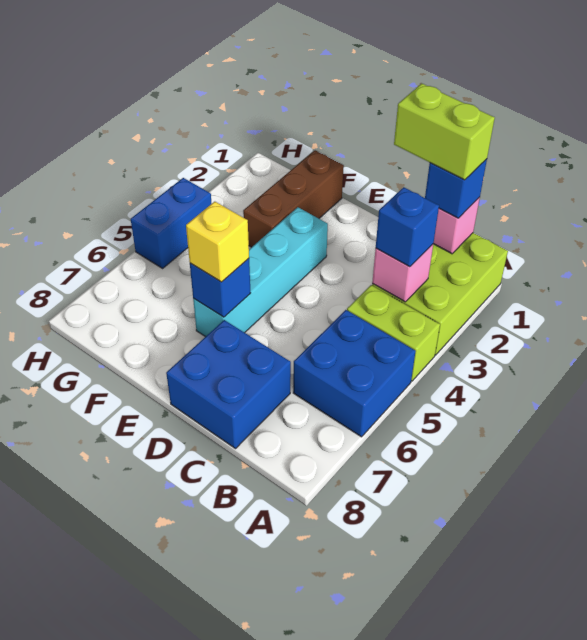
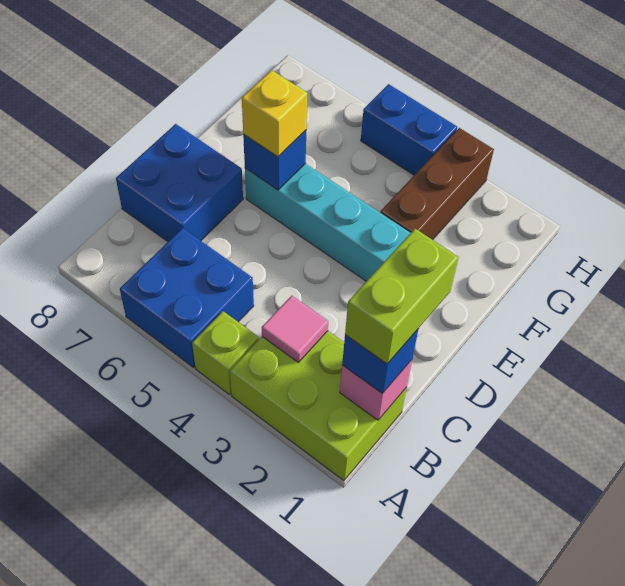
lime 1x2 brick [347,285,440,381] -> lime 1x1 brick [192,311,259,395]
pink 1x1 brick [372,244,433,302] -> pink 1x1 tile [262,296,328,362]
blue 1x1 brick [376,187,439,267] -> none
brown 1x3 brick [243,150,344,247] -> brown 1x3 brick turned to [380,128,494,240]

